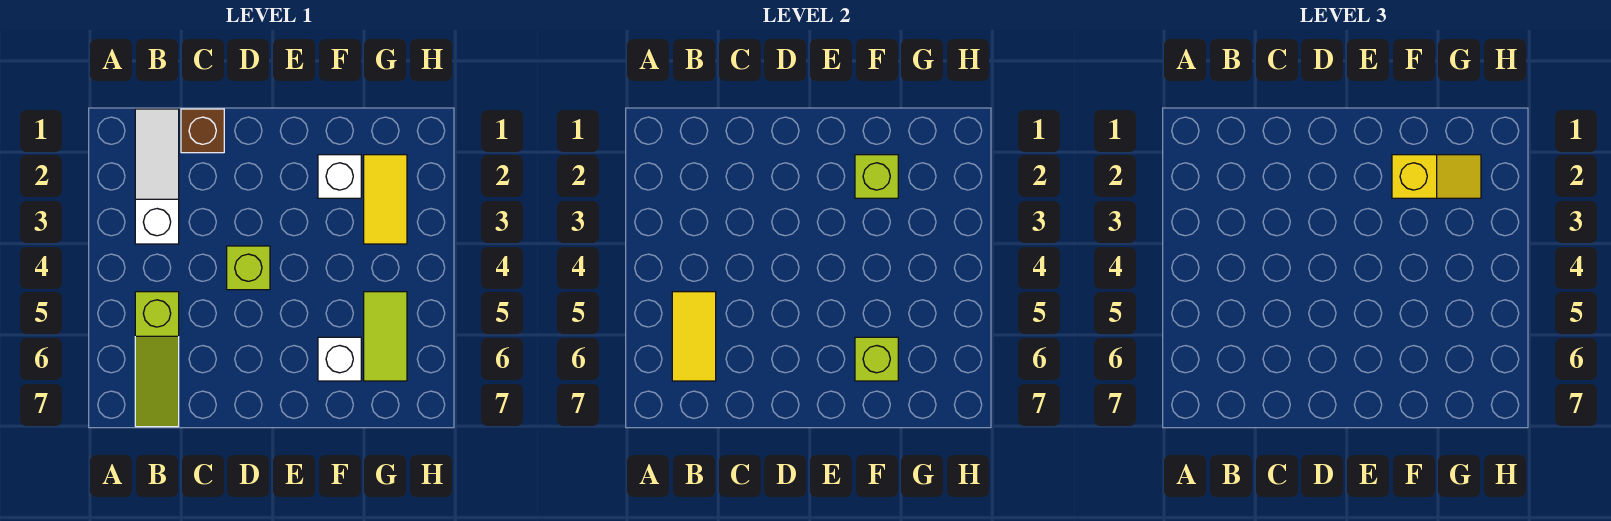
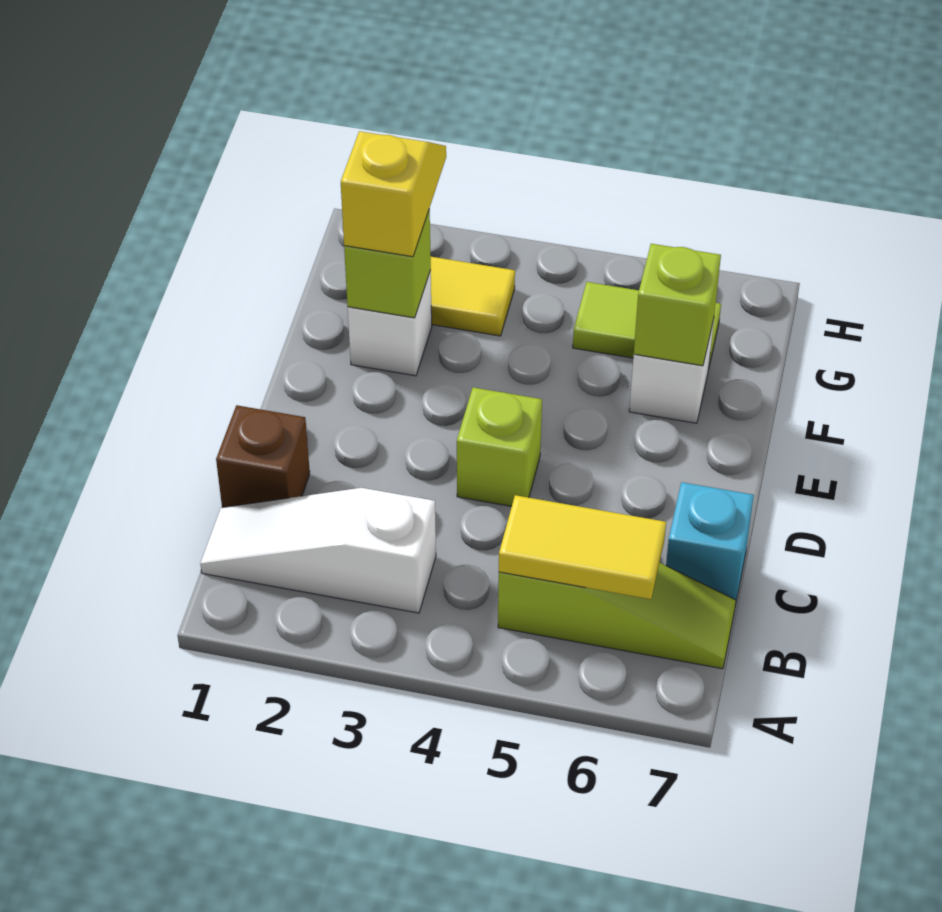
none -> cyan 1x1 brick [666,482,754,605]

